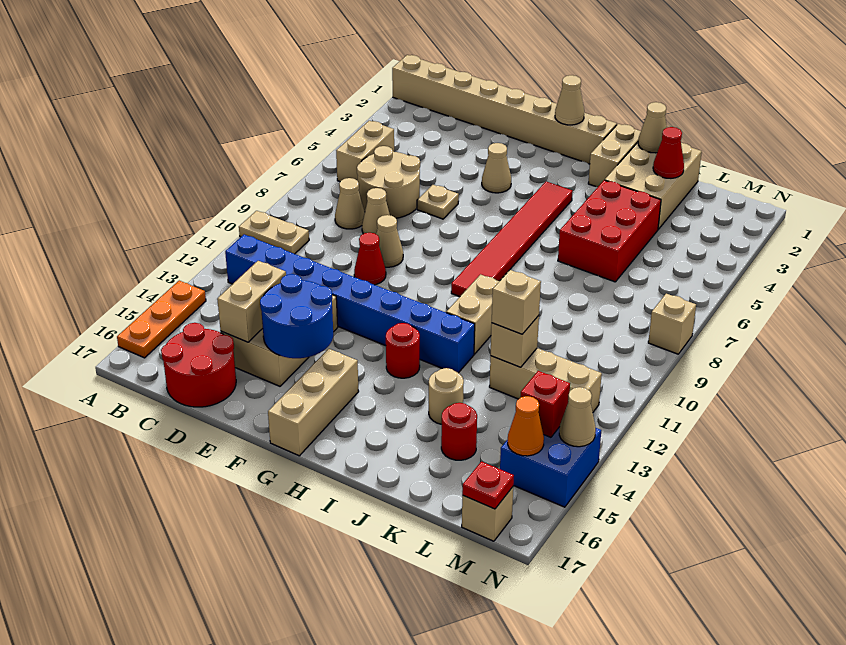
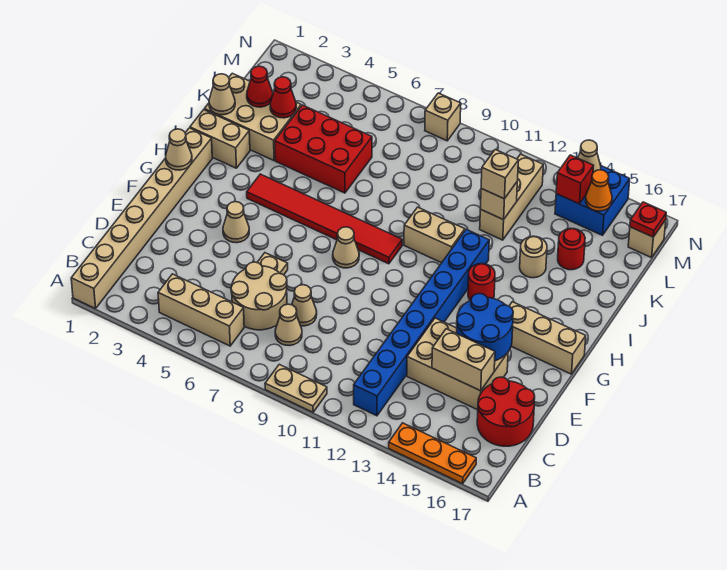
tan 1x2 plate [239,211,309,254] -> tan 1x2 plate turned to [265,364,327,412]
tan 1x2 brick [336,121,394,181] -> tan 1x3 brick [158,274,244,346]
tan 1x1 cone [376,215,403,267] -> tan 1x1 cone moved to [333,227,359,268]
red 1x1 cone [354,233,386,285] -> red 1x1 cone moved to [270,77,296,118]

